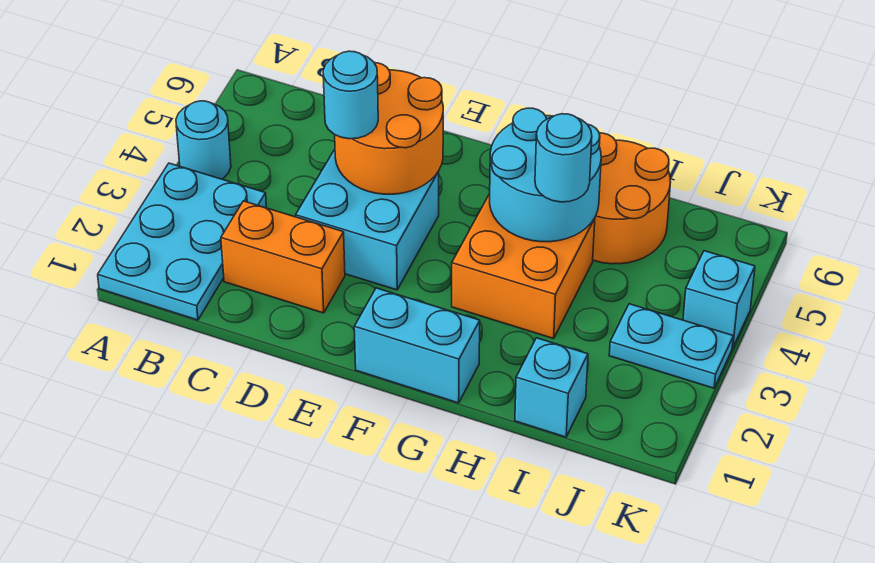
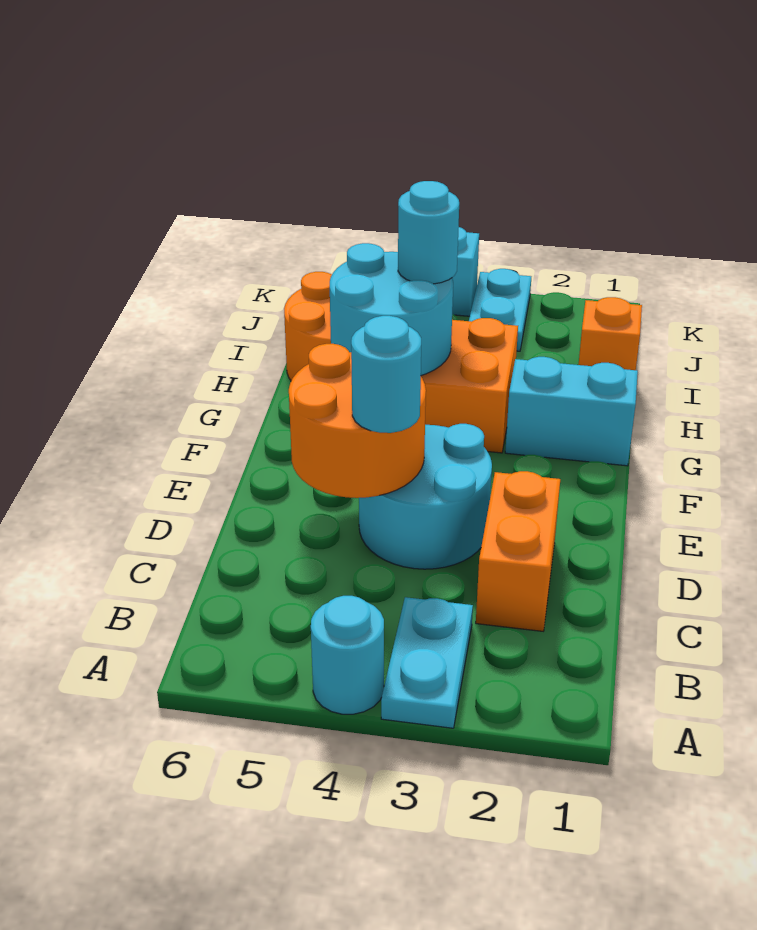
cyan 2x3 plate [98,163,266,320] -> cyan 1x2 plate [381,597,473,728]
cyan 2x2 brick [296,149,439,290] -> cyan 2x2 round brick [359,424,492,569]
cyan 1x2 brick [354,288,480,403] -> cyan 1x2 brick turned to [505,357,638,466]
cyan 1x1 brick [515,338,588,437] -> orange 1x1 brick [579,297,642,370]

